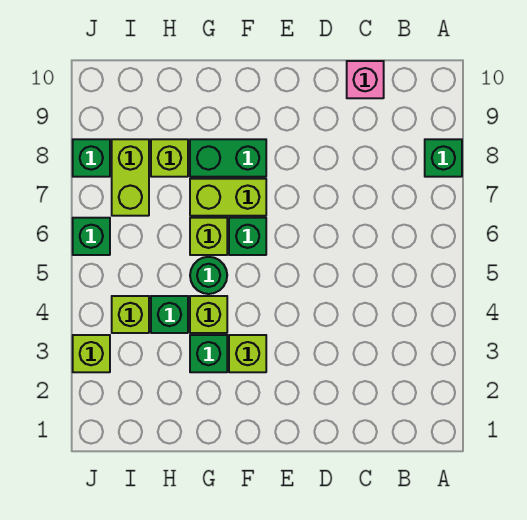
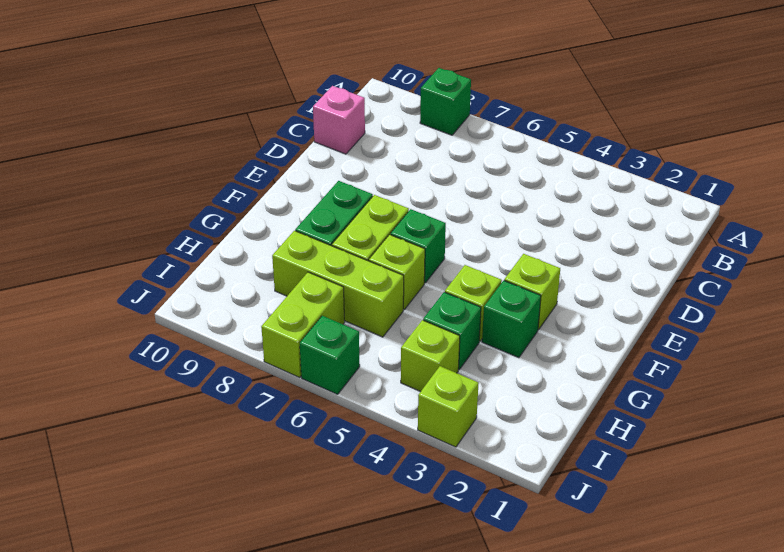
green 1x1 round brick [190,257,227,294] -> none
lime 1x1 brick [151,139,188,177] -> lime 1x3 brick [272,231,404,337]
lime 1x2 brick [112,139,149,216] -> lime 1x2 brick turned to [261,272,345,377]
green 1x1 brick [73,139,110,177] -> none

